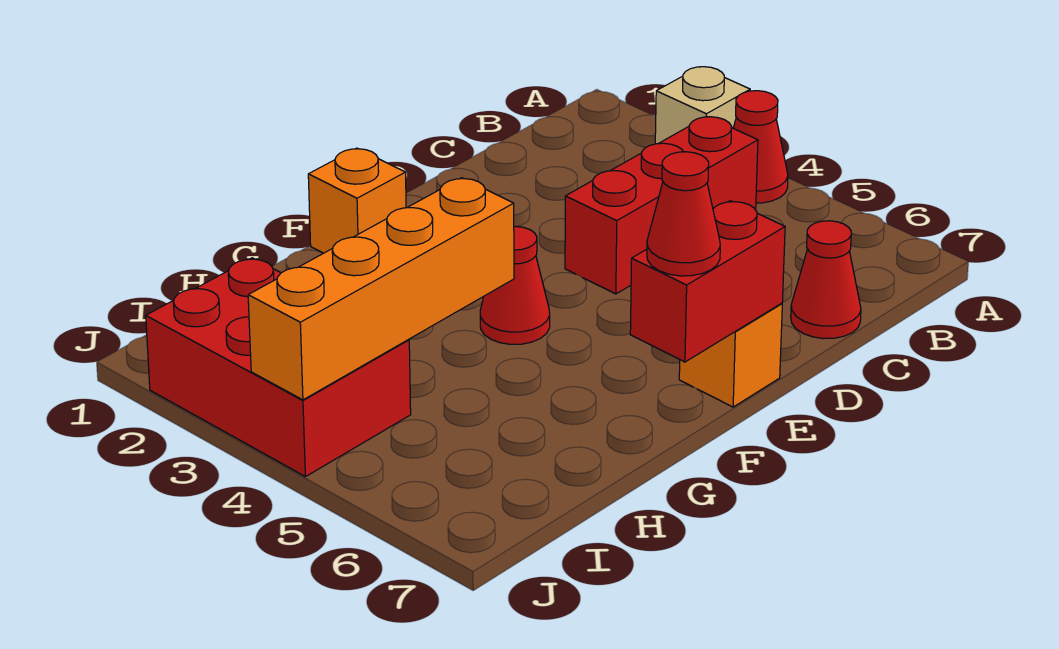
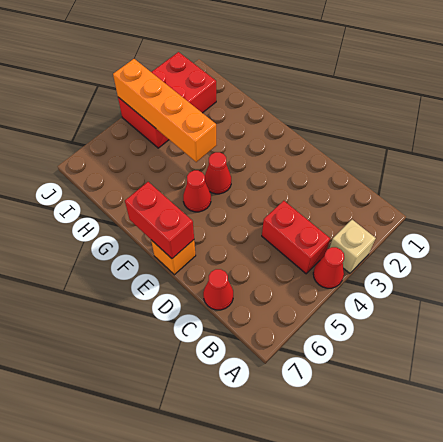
red 1x3 brick [565,116,758,294] -> red 1x2 brick [262,201,330,274]
orange 1x1 brick [308,148,406,253] -> none
red 1x1 cone [647,152,720,276] -> red 1x1 cone moved to [183,170,211,212]

